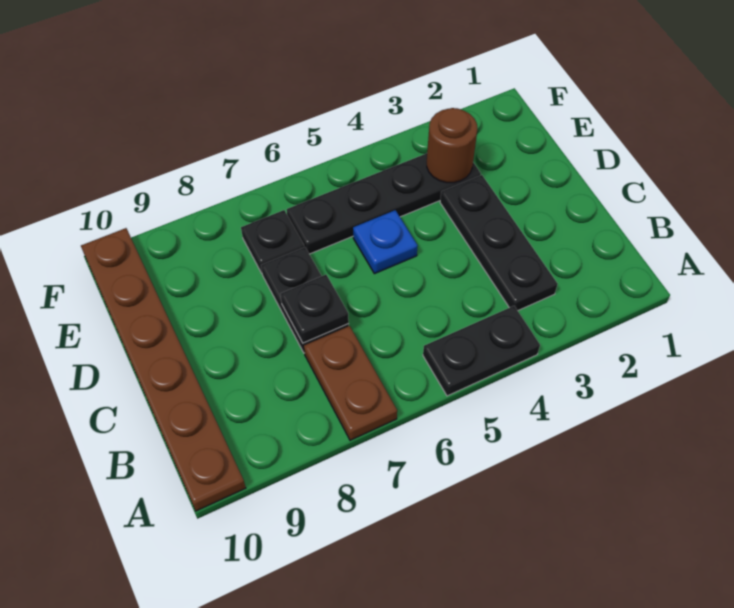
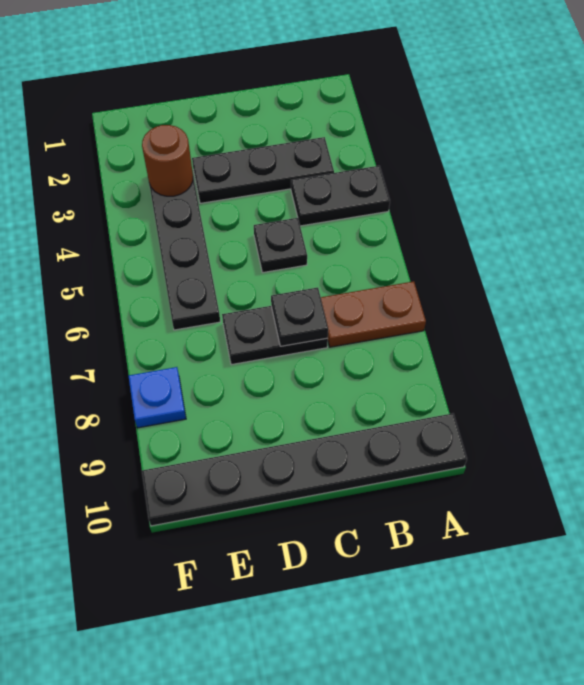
black 1x2 plate [423,306,540,396] -> black 1x2 plate turned to [291,166,390,226]
brown 1x6 plate [81,228,246,511] -> black 1x6 plate [142,413,467,526]
blue 1x1 plate [353,210,418,274] -> blue 1x1 plate moved to [129,367,186,428]
black 1x1 plate [241,210,304,273] -> black 1x1 plate moved to [254,218,307,273]

